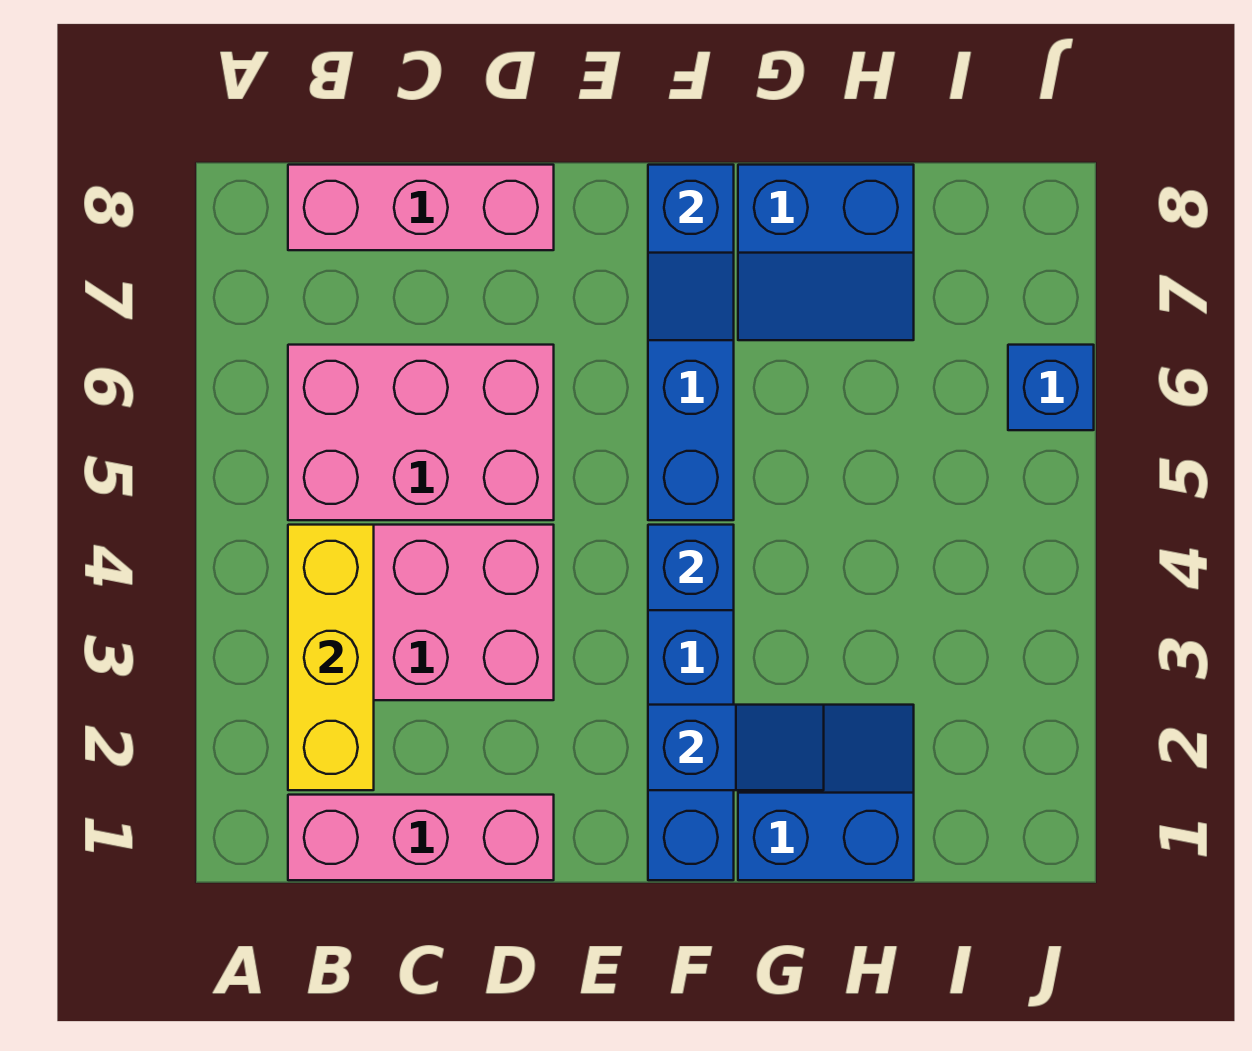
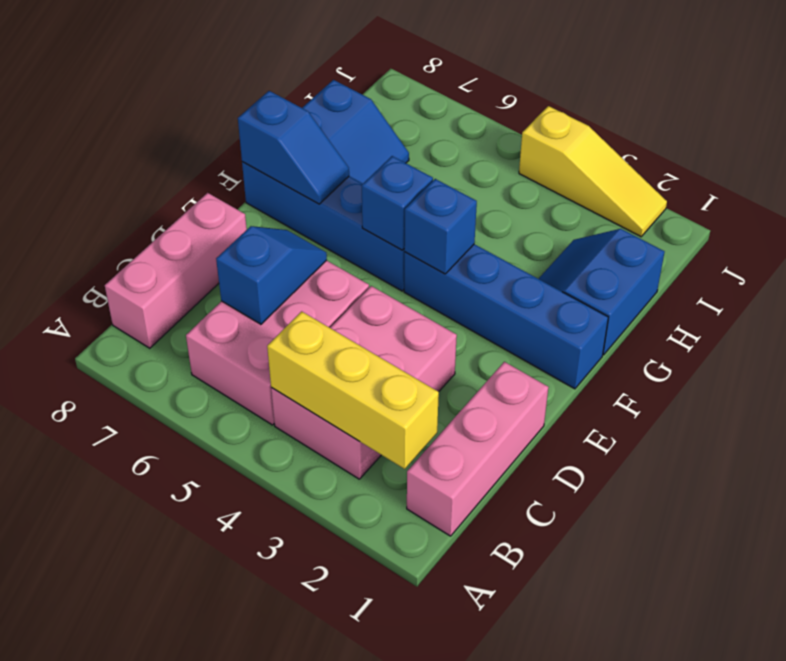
blue 1x2 slope [648,705,824,790] -> blue 1x2 slope moved to [216,226,327,324]
none -> yellow 1x3 slope [519,106,667,237]
blue 1x1 brick [1008,345,1094,430] -> blue 1x1 brick moved to [362,156,433,250]

